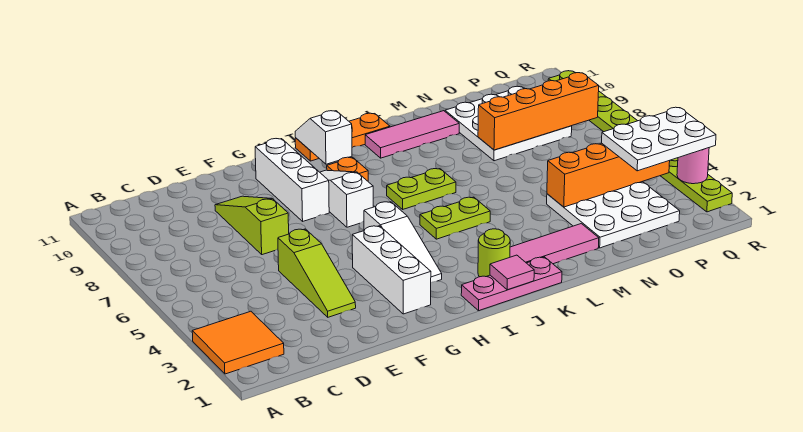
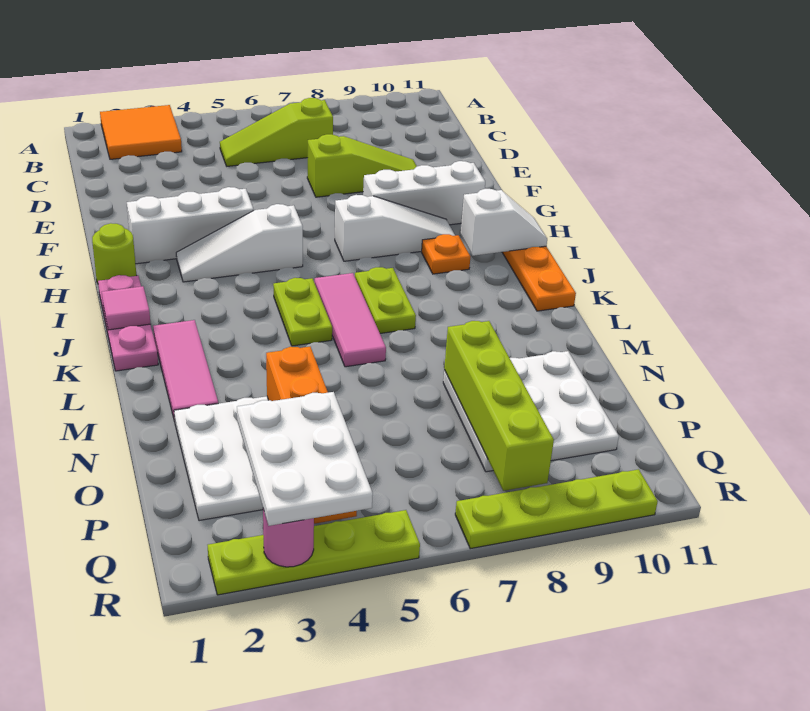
lime 1x3 slope [278,229,356,317] -> lime 1x3 slope moved to [220,98,333,166]
lime 1x1 round brick [478,229,510,277] -> lime 1x1 round brick moved to [92,223,137,283]
pink 1x3 tile [365,111,459,158] -> pink 1x3 tile moved to [314,273,386,367]
orange 1x4 brick [478,73,599,150] -> lime 1x4 brick [444,321,554,491]

